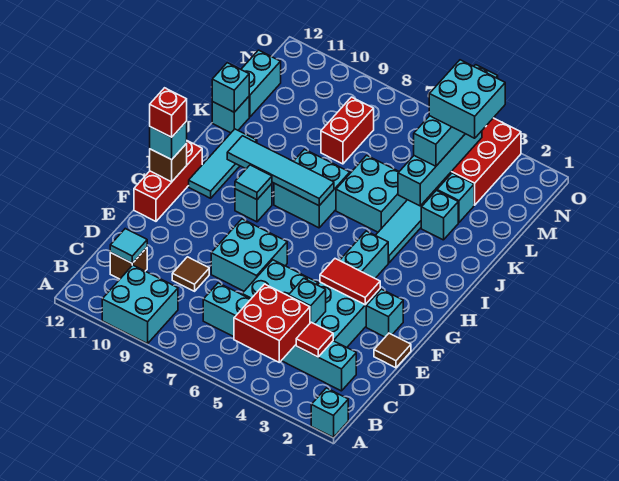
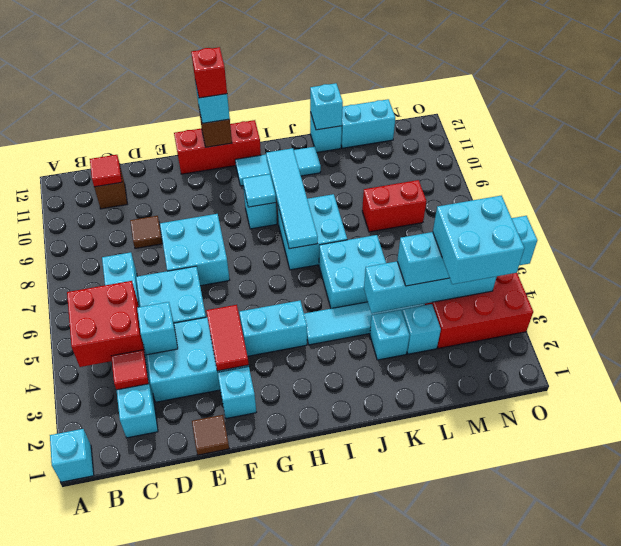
cyan 2x2 brick [102,265,178,344] -> none
cyan 1x1 tile [110,229,147,263] -> red 1x1 tile [90,155,122,187]

